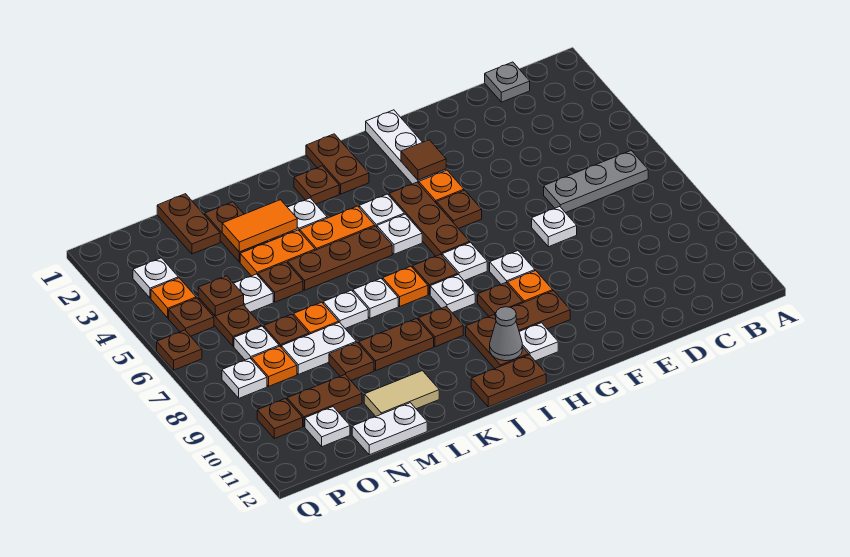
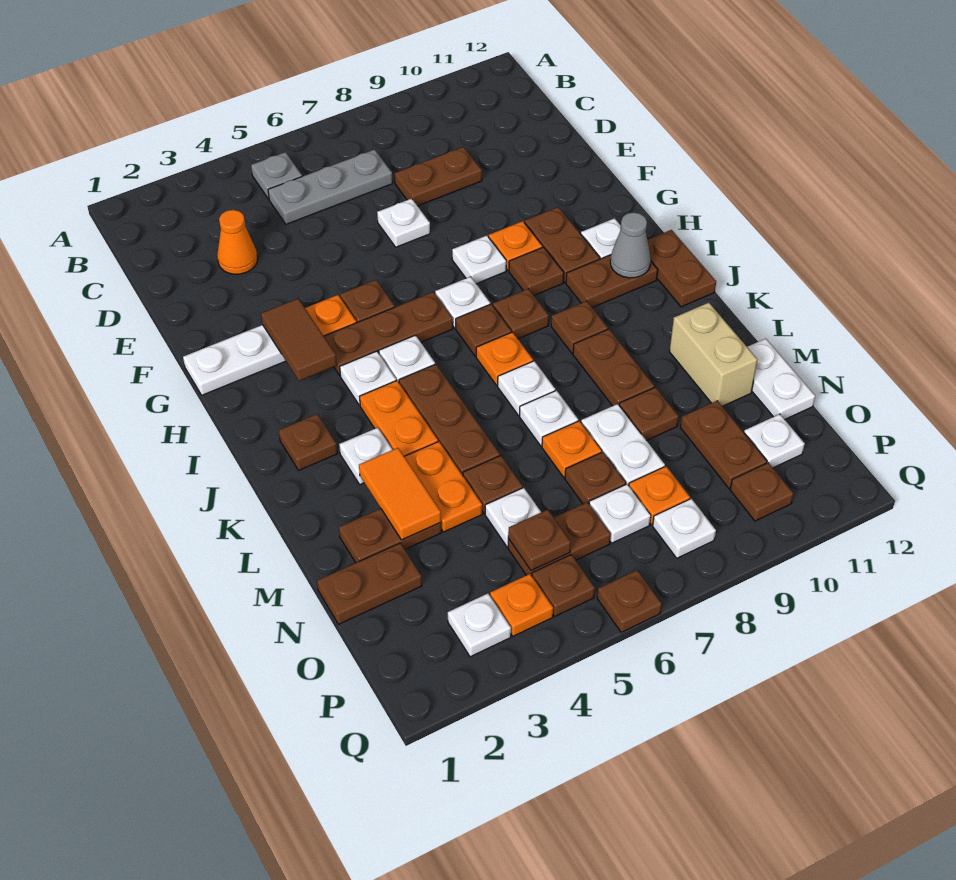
grey 1x3 plate [544,151,648,213] -> grey 1x3 plate turned to [268,150,393,224]
grey 1x1 plate [485,62,530,102] -> grey 1x1 plate moved to [251,152,302,199]
none -> orange 1x1 cone [217,210,258,274]
brown 1x1 tile [401,140,446,180] -> brown 1x2 tile [261,299,337,381]
brown 1x2 plate [306,134,369,194] -> brown 1x2 plate moved to [395,147,482,206]
white 1x1 plate [430,275,475,313] -> brown 1x1 plate [493,289,549,339]
tan 1x2 tile [364,371,439,416] -> tan 1x2 brick [669,303,757,406]

